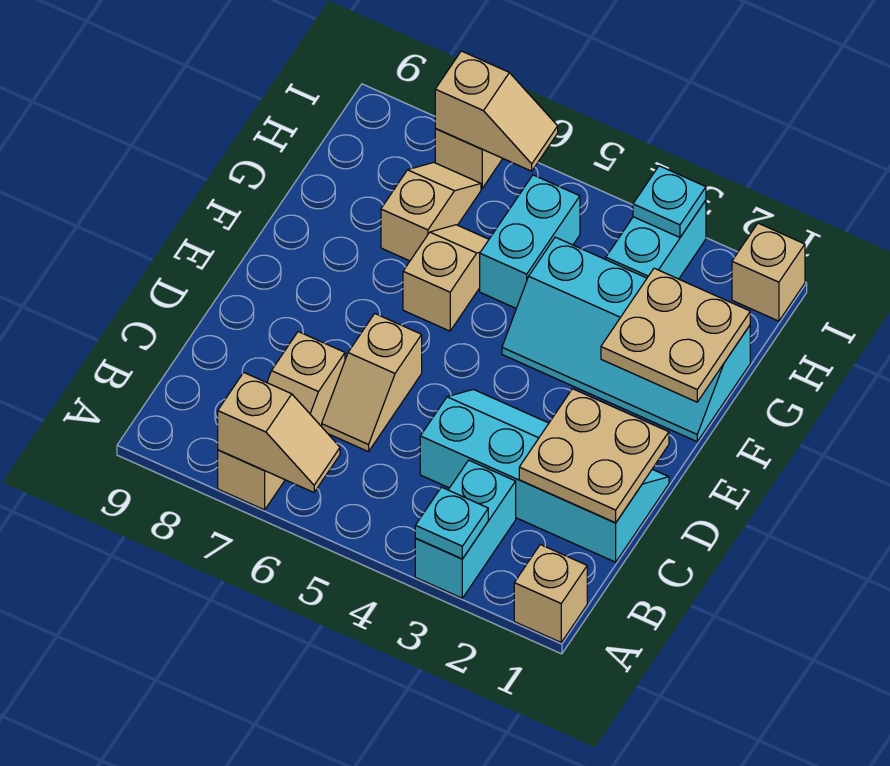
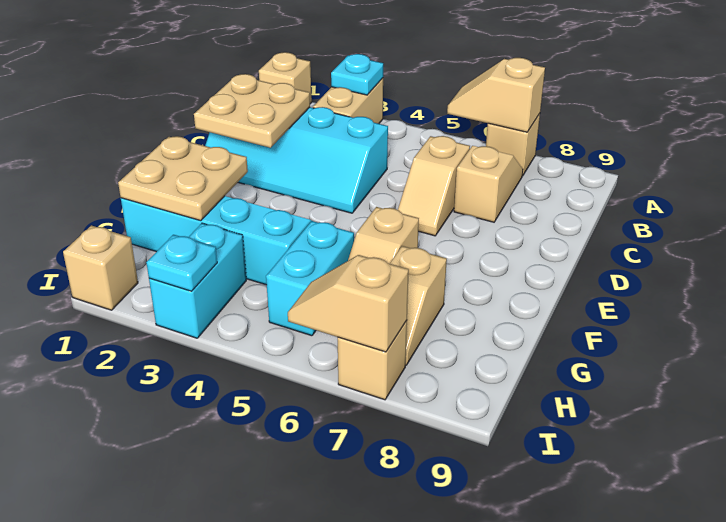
cyan 1x2 brick [415,460,516,598] -> tan 1x2 brick [313,78,383,124]
tan 1x2 slope [321,314,422,452] -> tan 1x2 slope turned to [398,136,470,236]

